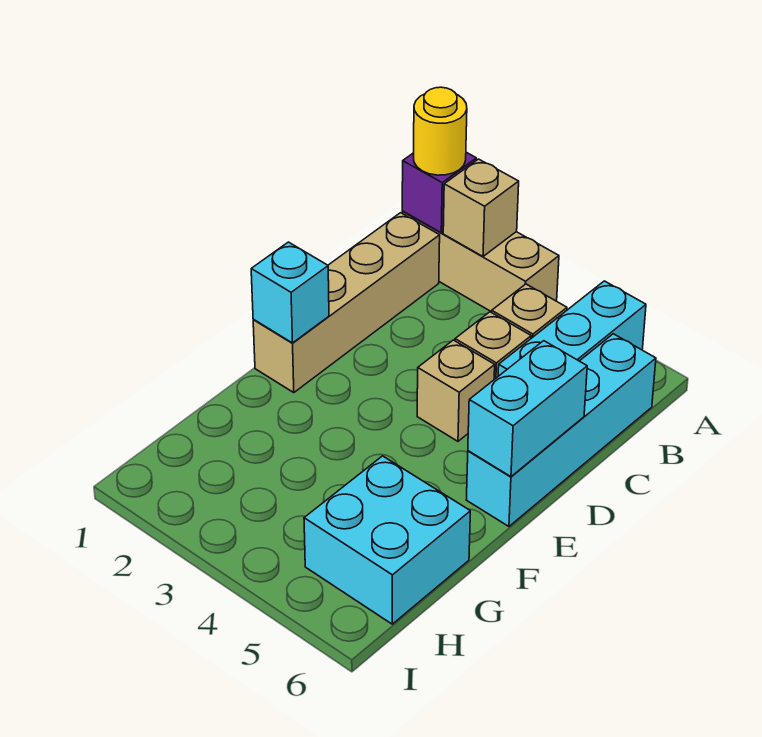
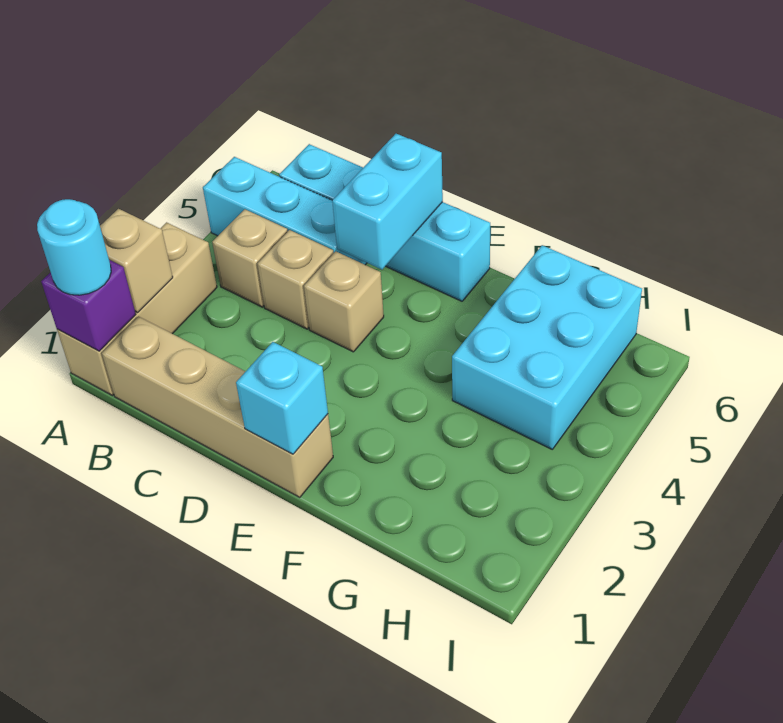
yellow 1x1 round brick [414,87,467,175] -> cyan 1x1 round brick [37,199,111,295]
cyan 1x2 brick [468,341,587,477] -> cyan 1x2 brick turned to [332,134,443,270]
cyan 2x2 brick [304,456,470,624] -> cyan 2x3 brick [452,245,642,449]

